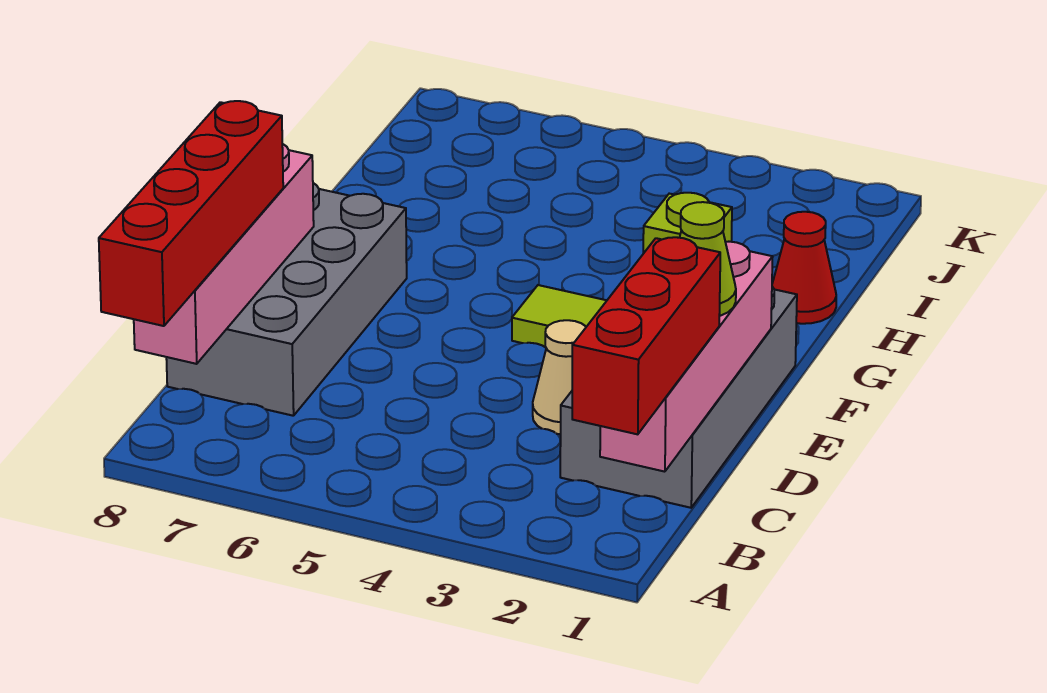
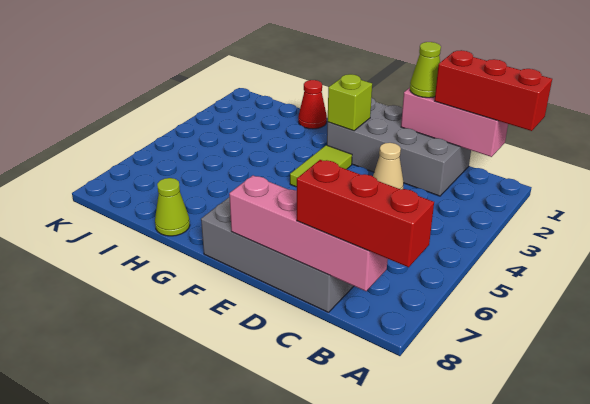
red 1x4 brick [99,101,283,326] -> red 1x3 brick [297,160,434,267]
pink 1x4 brick [600,242,773,472] -> pink 1x3 brick [401,88,508,157]
none -> lime 1x1 cone [155,178,190,236]

